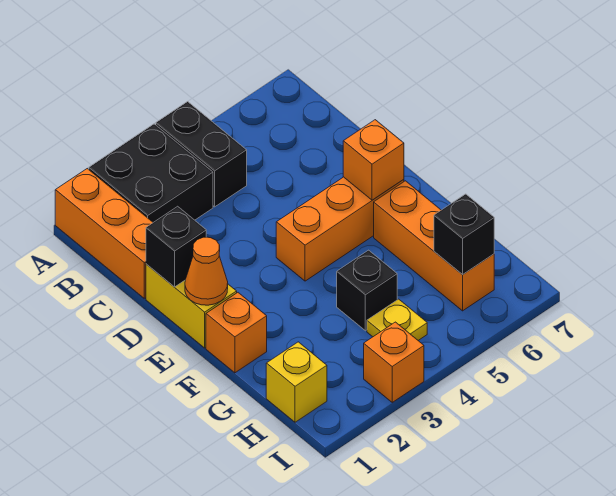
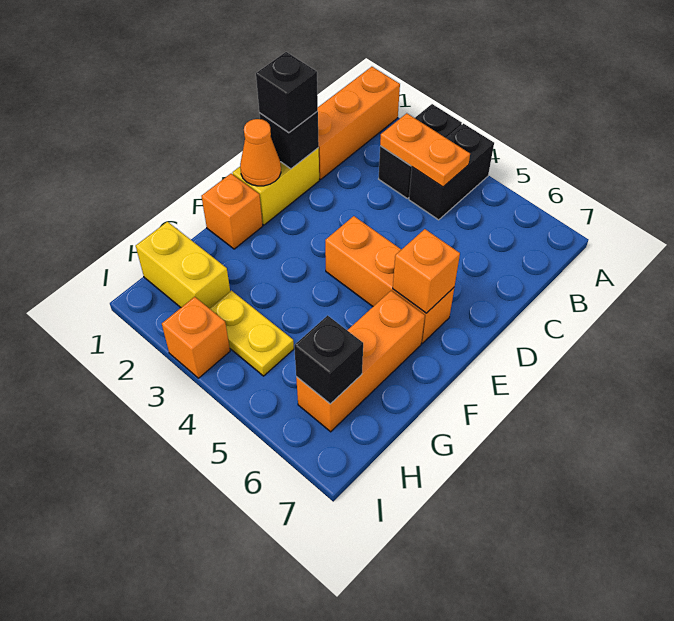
black 2x2 brick [89,124,213,222] -> black 1x2 brick [379,104,462,198]
none -> orange 1x2 plate [380,113,470,187]
black 1x1 brick [337,250,397,331] -> black 1x1 brick moved to [256,52,318,133]
yellow 1x1 brick [266,342,327,422] -> yellow 1x2 brick [136,222,230,309]
yellow 1x1 plate [367,299,427,340] -> yellow 1x2 plate [210,291,294,376]

